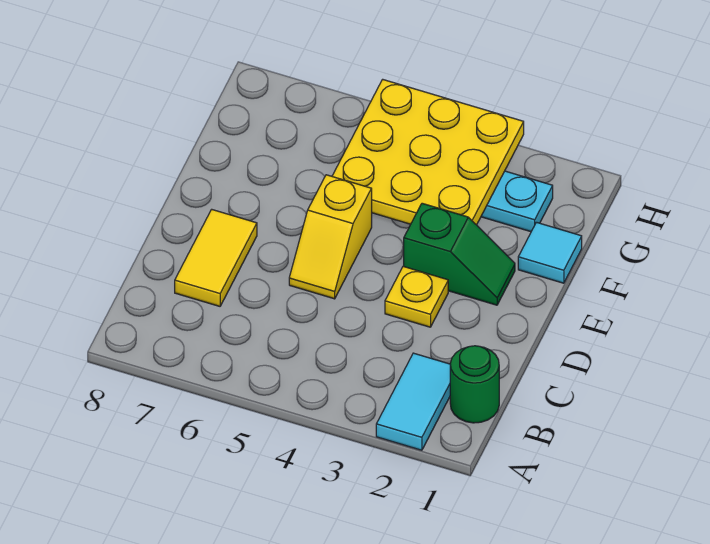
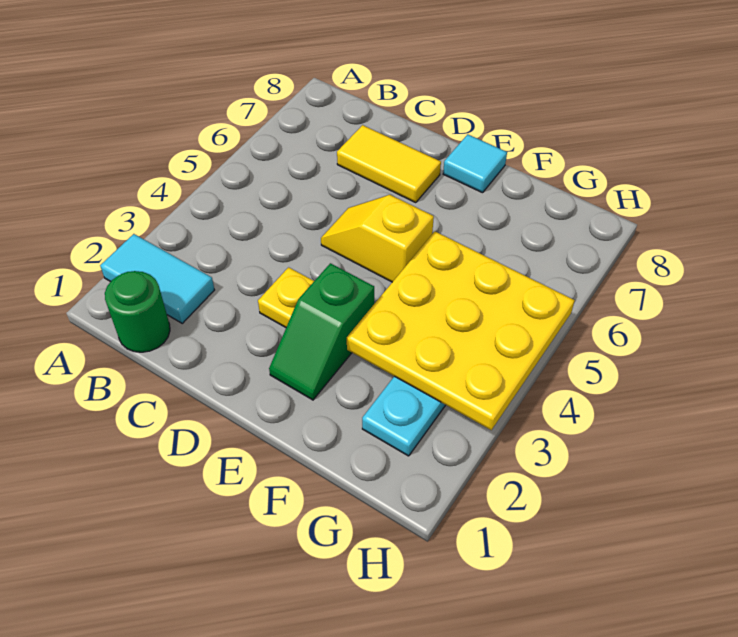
cyan 1x1 tile [518,222,582,283] -> cyan 1x1 tile moved to [443,134,507,193]

